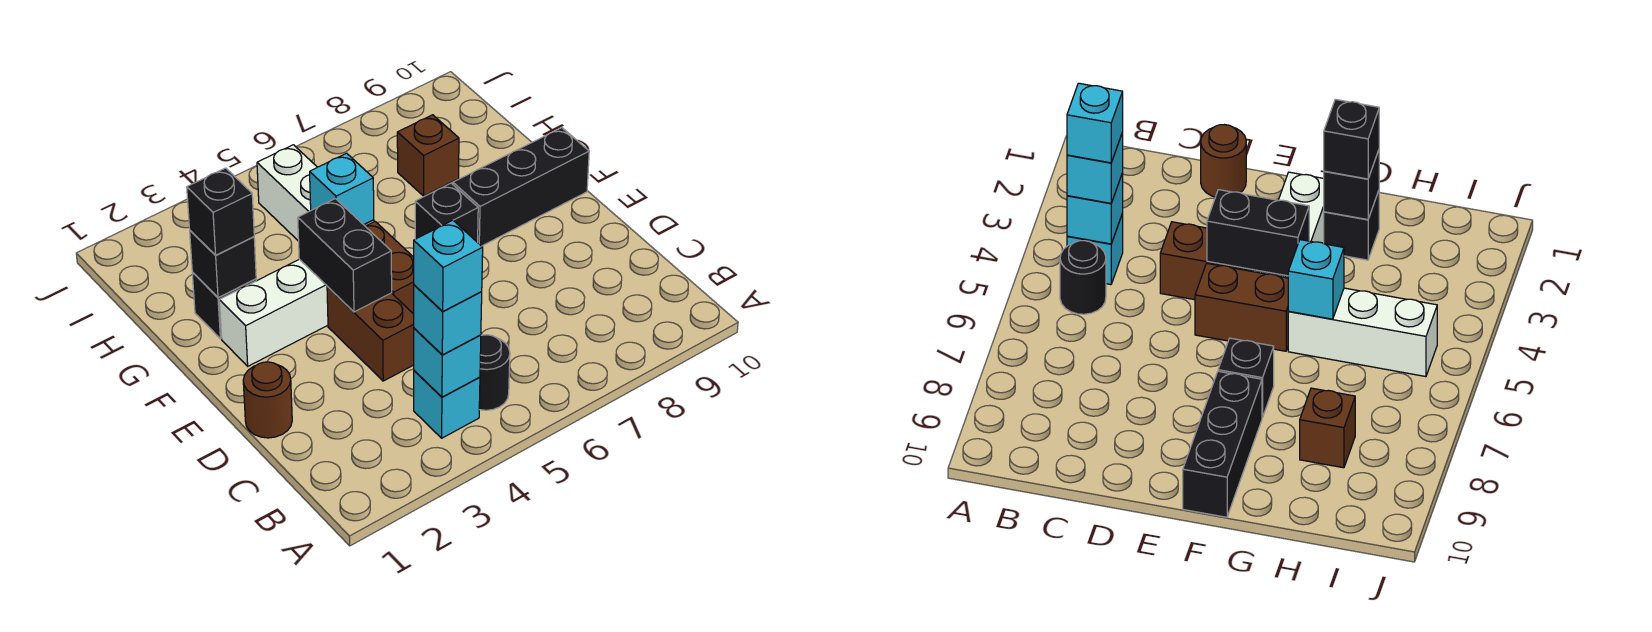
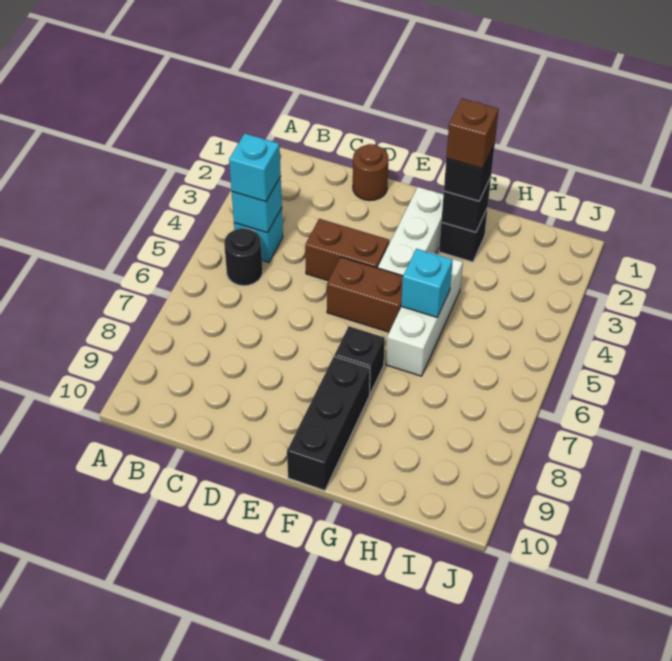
cyan 1x1 brick [414,220,483,311] -> none
black 1x2 brick [298,199,392,312] -> none
white 1x3 brick [257,145,374,241] -> white 1x3 brick turned to [386,251,463,376]
brown 1x1 brick [397,115,459,196] -> brown 1x1 brick moved to [446,99,499,169]

